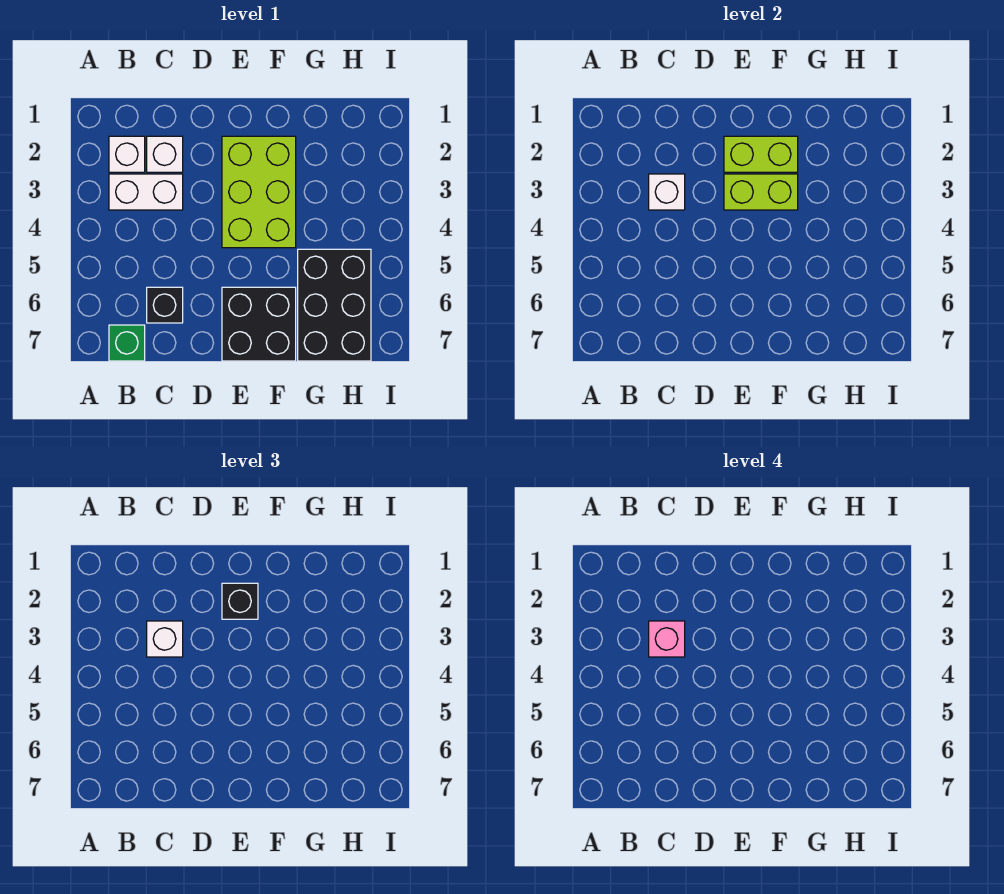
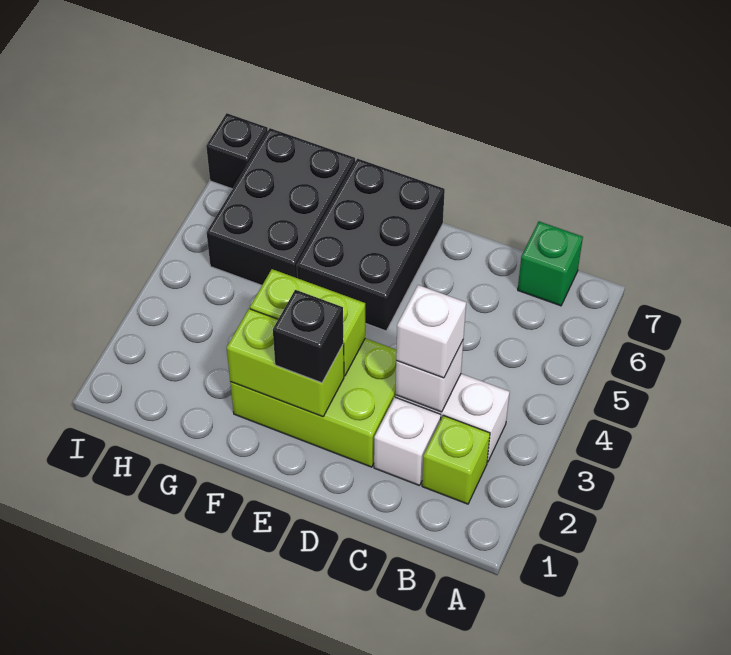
white 1x1 brick [109,136,145,172] -> lime 1x1 brick [422,415,490,504]
pink 1x1 brick [649,621,685,657] -> none
black 1x1 brick [147,287,183,323] -> black 1x1 brick moved to [206,113,268,189]
lime 2x3 brick [222,136,296,248] -> lime 2x3 brick turned to [230,338,397,467]
black 2x2 brick [222,287,296,361] -> black 2x3 brick [297,159,445,331]

